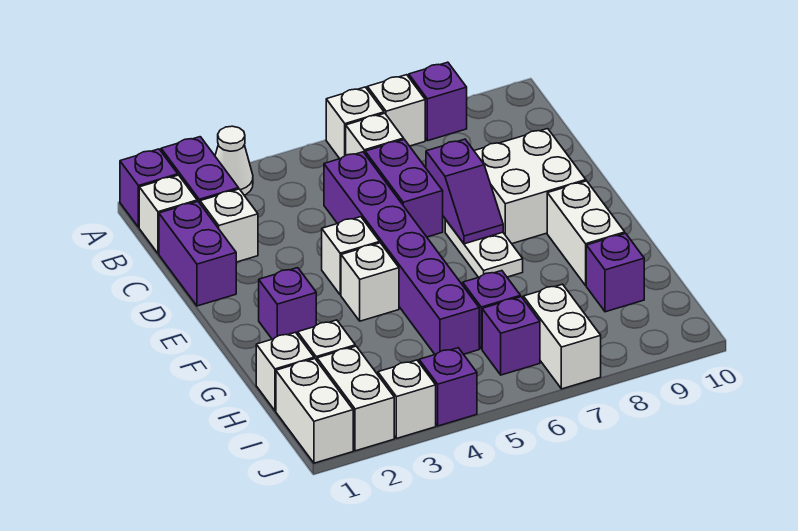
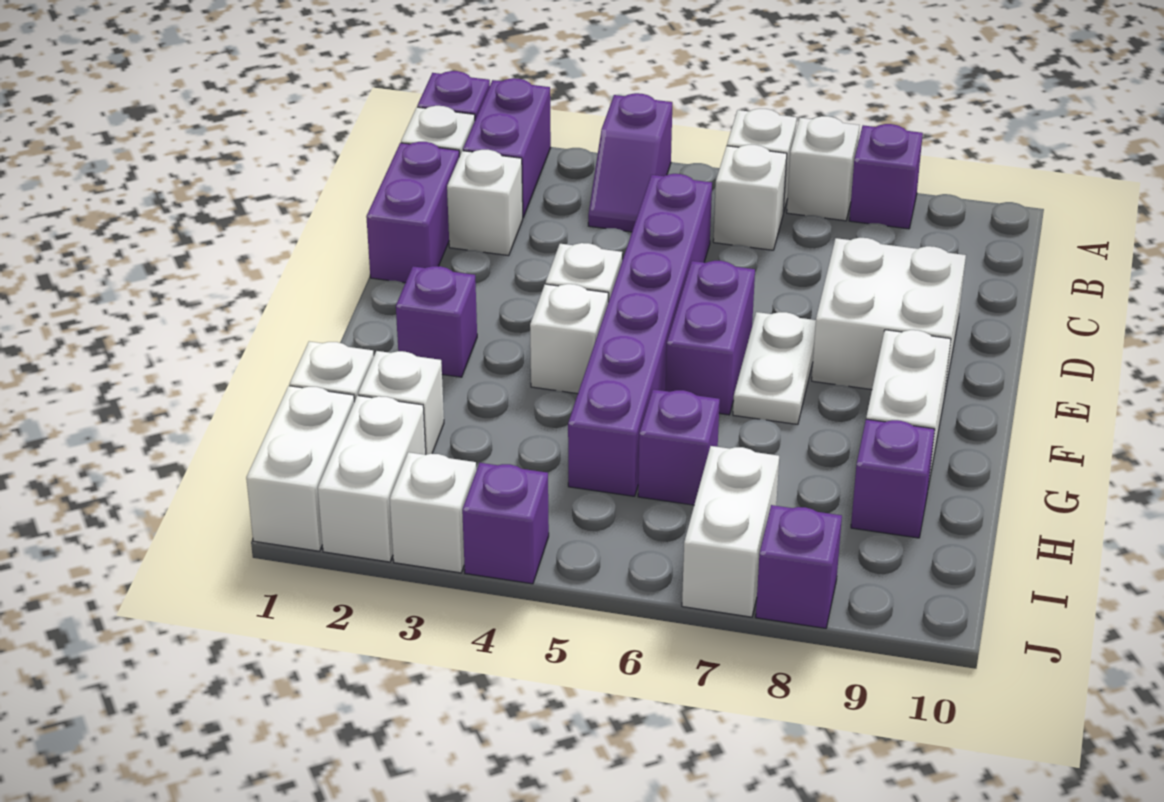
white 1x1 cone [215,126,253,195] -> none
purple 1x2 brick [365,140,443,237] -> purple 1x2 brick moved to [665,261,755,415]
purple 1x2 slope [426,139,503,244] -> purple 1x2 slope moved to [588,93,672,232]
purple 1x1 brick [482,297,540,375] -> purple 1x1 brick moved to [756,505,842,628]

